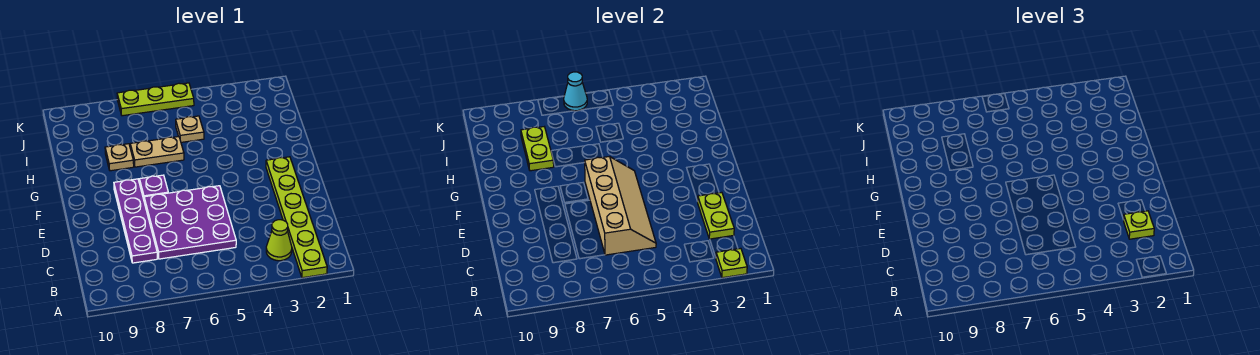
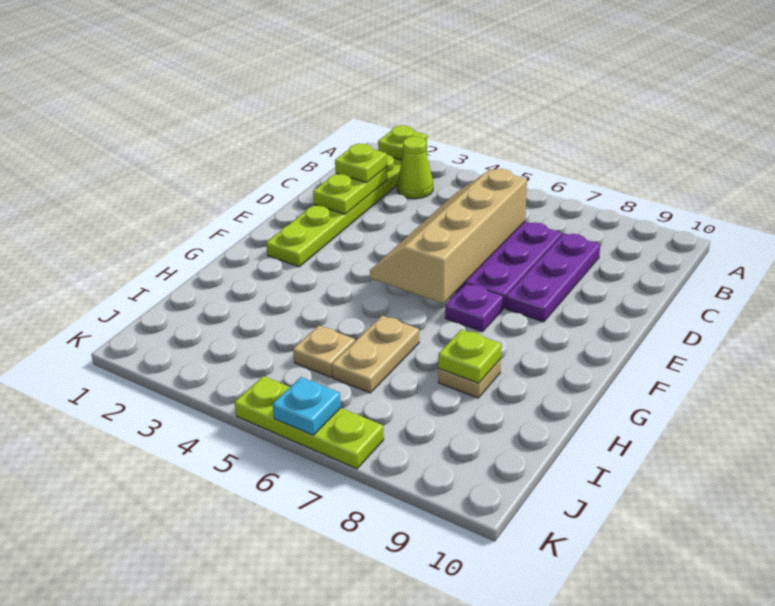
purple 1x4 plate [114,179,157,263] -> purple 1x3 plate [506,233,600,322]
tan 1x2 plate [130,137,184,167] -> tan 1x2 plate turned to [332,316,419,393]
lime 1x2 plate [521,127,554,171] -> lime 1x1 plate [438,329,501,383]
cyan 1x1 cone [564,72,587,111] -> cyan 1x1 plate [272,377,341,435]

